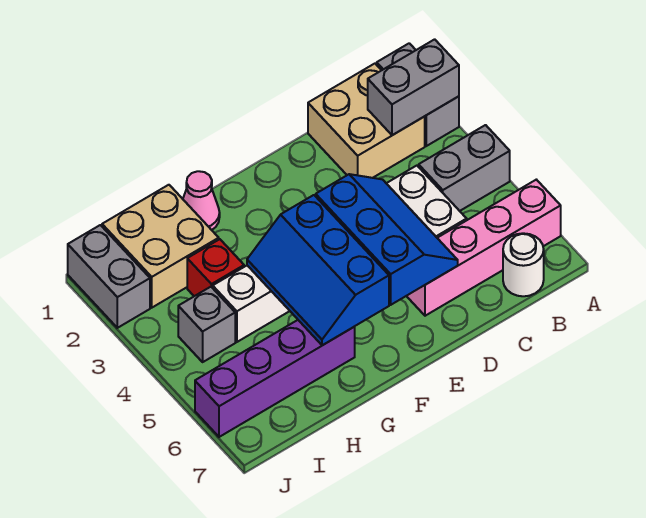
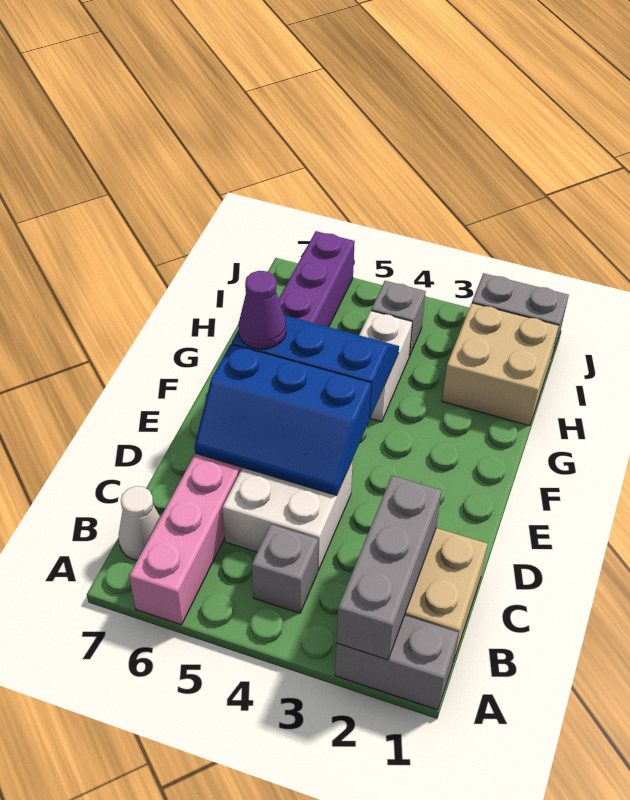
grey 1x2 brick [368,39,459,135] -> grey 1x3 brick [337,476,442,660]
grey 1x2 brick [419,125,510,211] -> grey 1x1 brick [252,524,318,613]
white 1x1 round brick [503,233,544,296] -> white 1x1 cone [119,486,161,560]
none -> purple 1x1 cone [238,271,286,349]
pink 1x1 cone [183,171,220,230] -> none
red 1x1 brick [187,239,244,296] -> none

